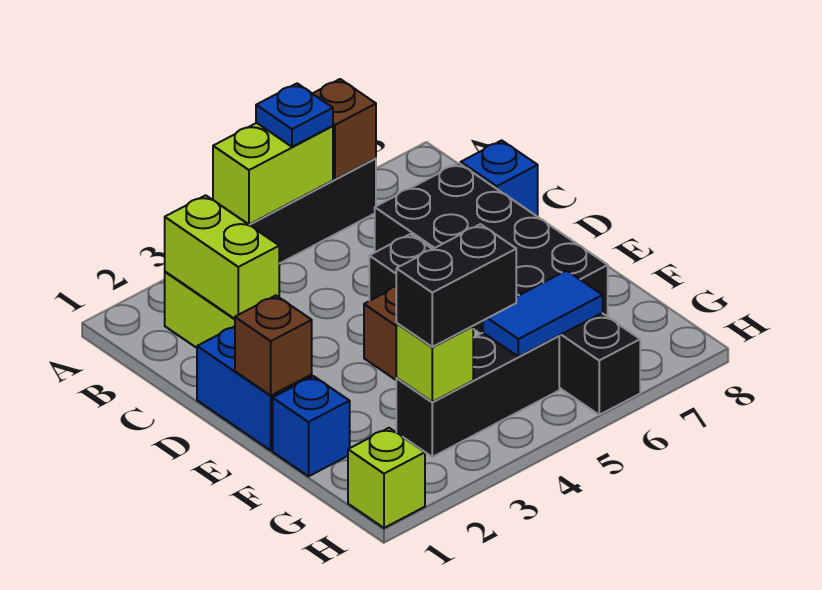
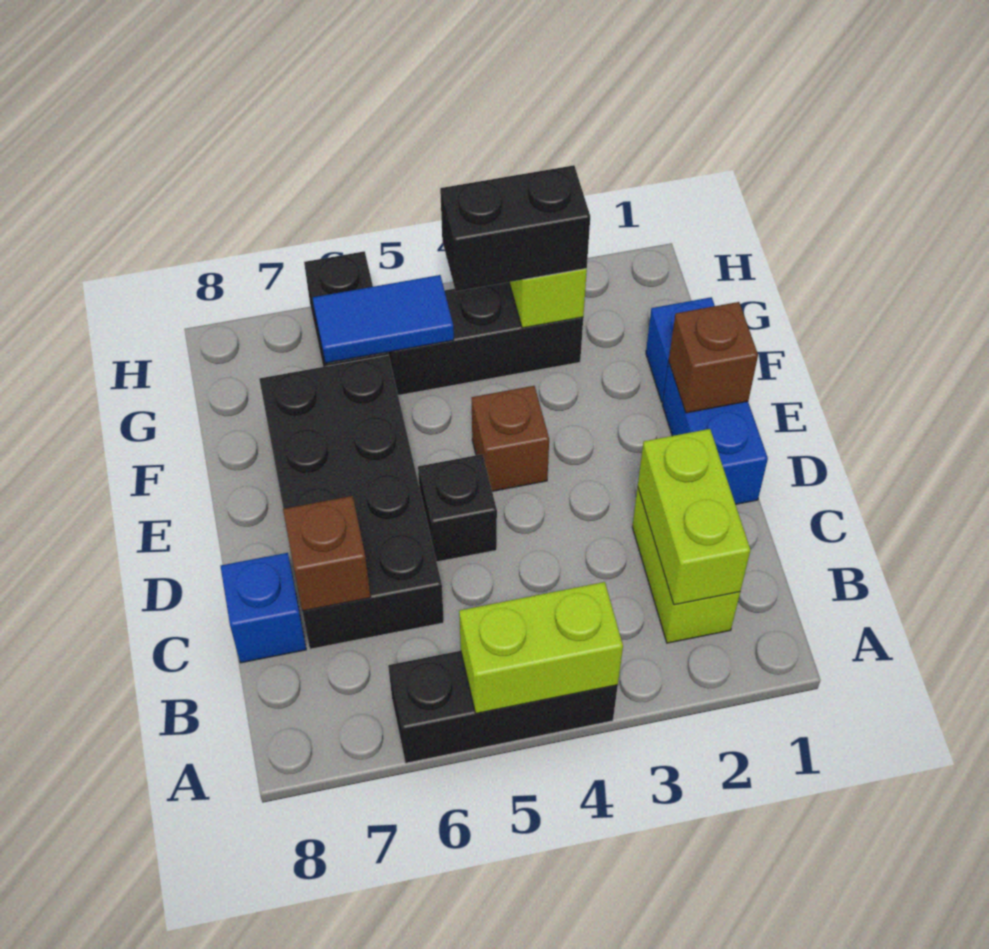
blue 1x1 plate [256,83,333,147] -> none
brown 1x1 brick [312,79,376,179] -> brown 1x1 brick moved to [283,496,371,611]
lime 1x1 brick [348,428,425,528] -> none

